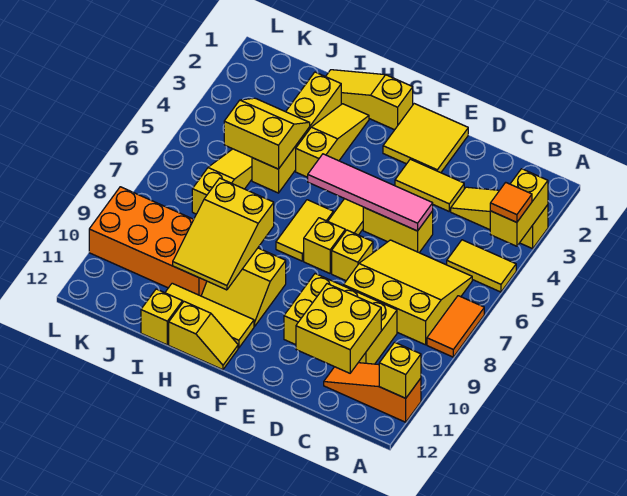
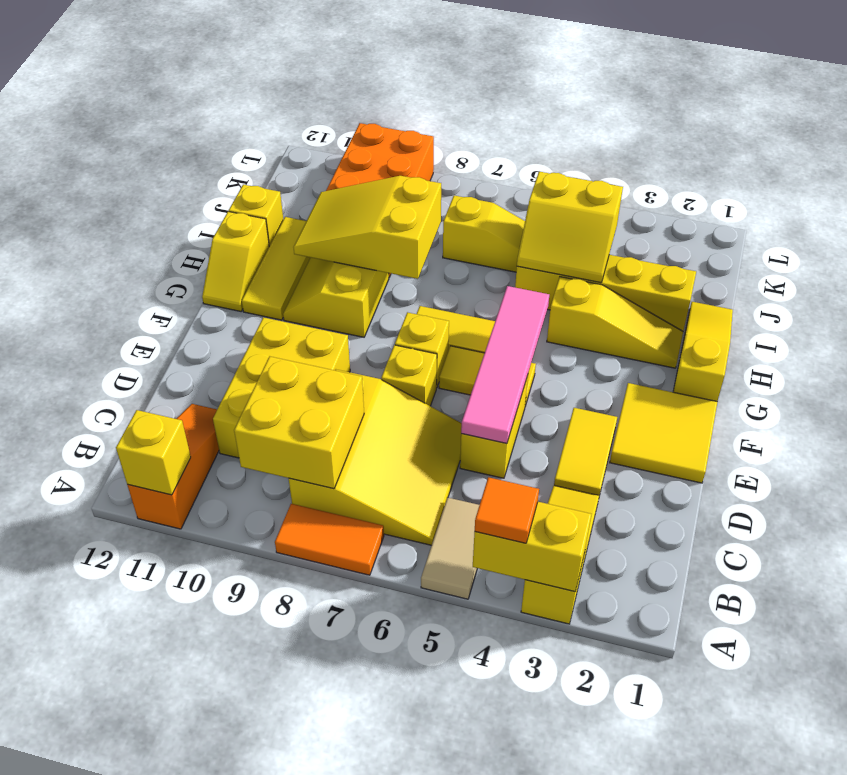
yellow 1x2 tile [447,240,516,292] -> tan 1x2 tile [421,498,479,599]
yellow 2x2 brick [296,284,381,373] -> yellow 2x2 brick moved to [234,356,364,489]
yellow 2x2 slope [224,98,310,169] -> yellow 2x2 slope turned to [517,172,623,283]

